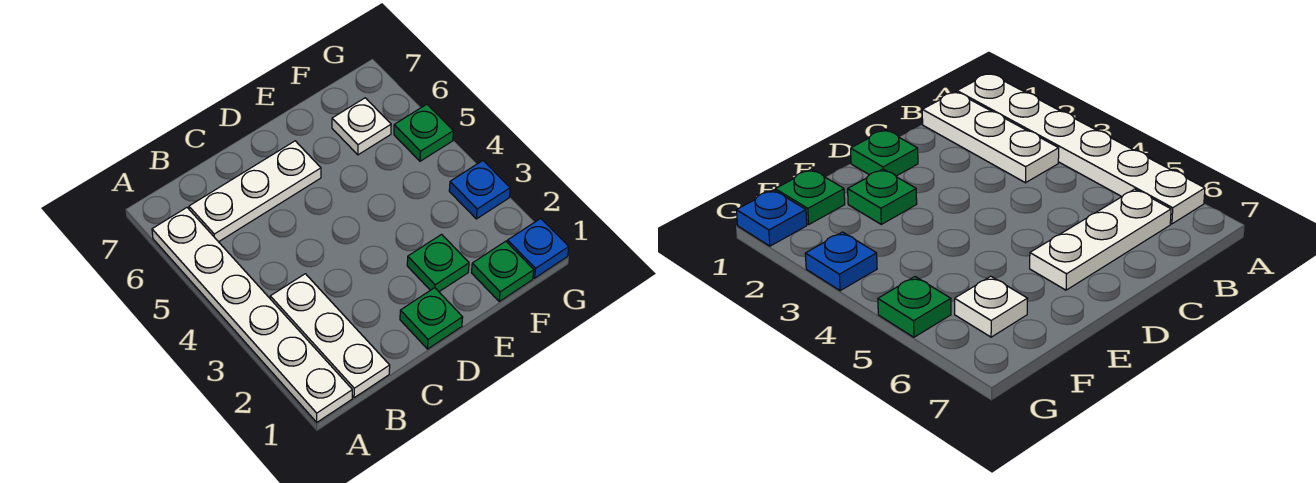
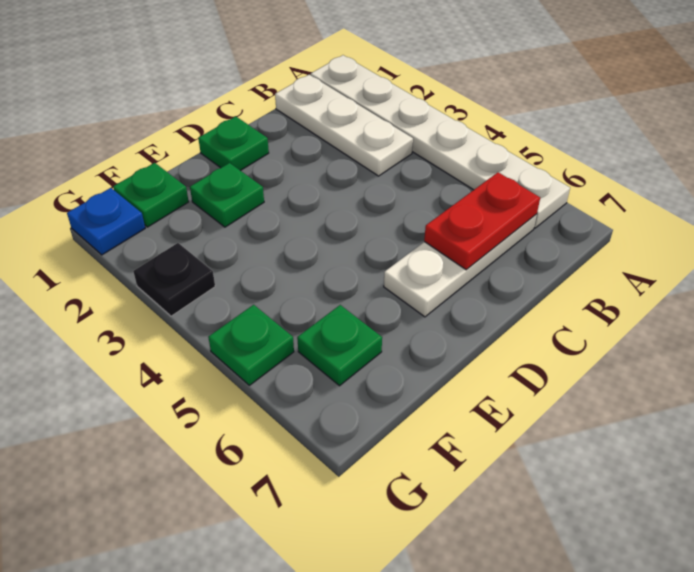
none -> red 1x2 plate [424,172,540,270]
white 1x1 plate [332,98,391,155] -> green 1x1 plate [297,305,382,386]
blue 1x1 plate [449,161,510,219] -> black 1x1 plate [133,243,215,316]

